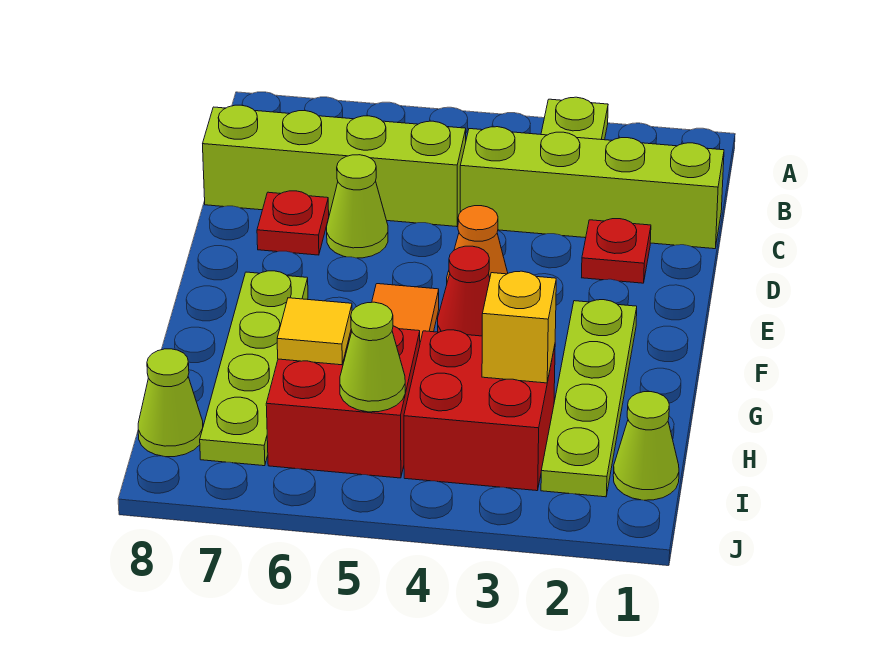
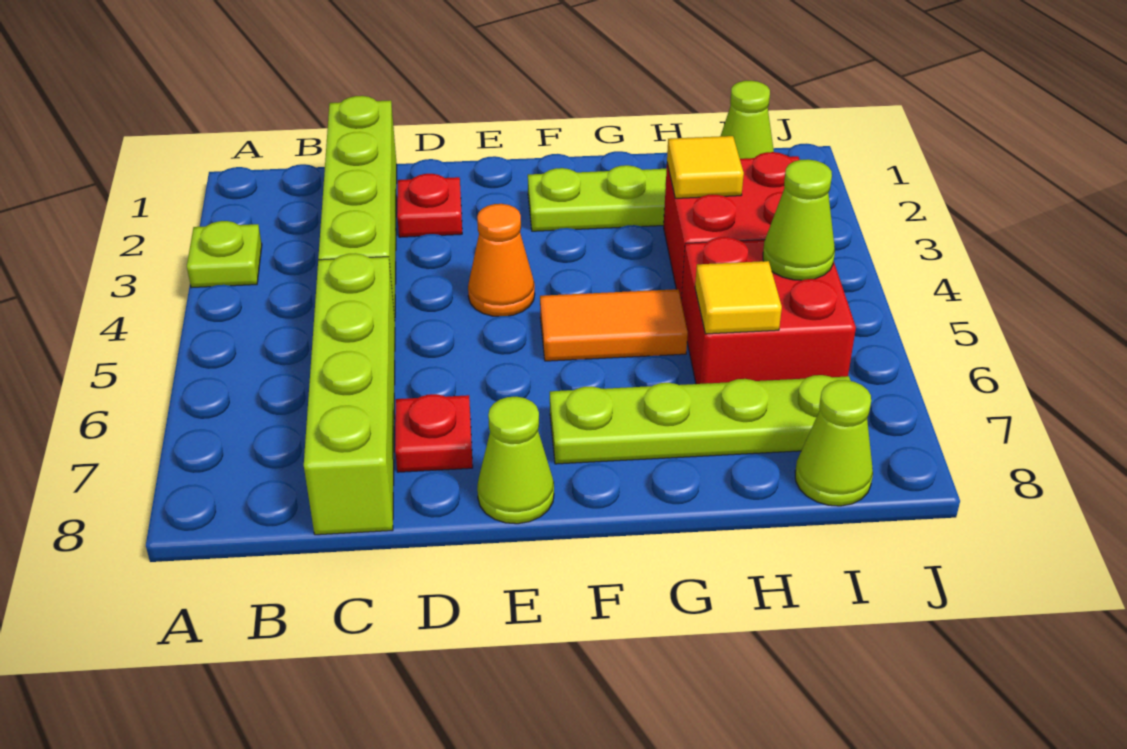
lime 1x1 cone [327,155,388,258] -> lime 1x1 cone moved to [477,397,554,524]
red 1x1 cone [438,246,490,336] -> none
yellow 1x1 brick [482,271,556,383] -> yellow 1x1 tile [667,136,744,198]

